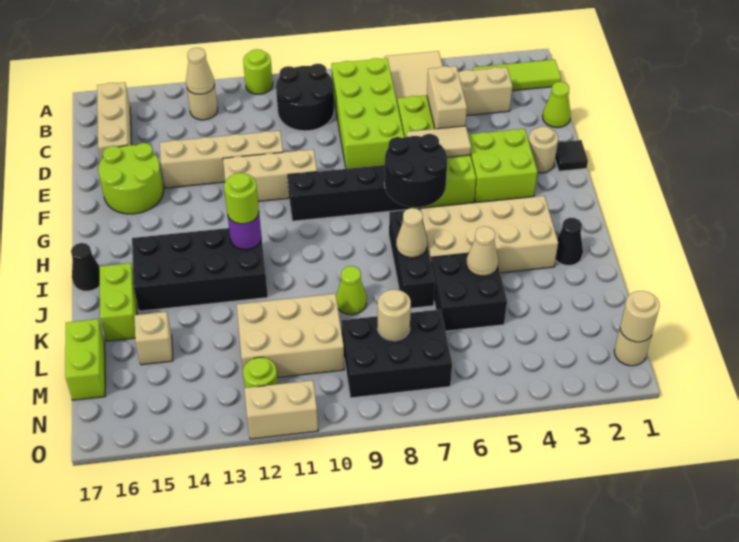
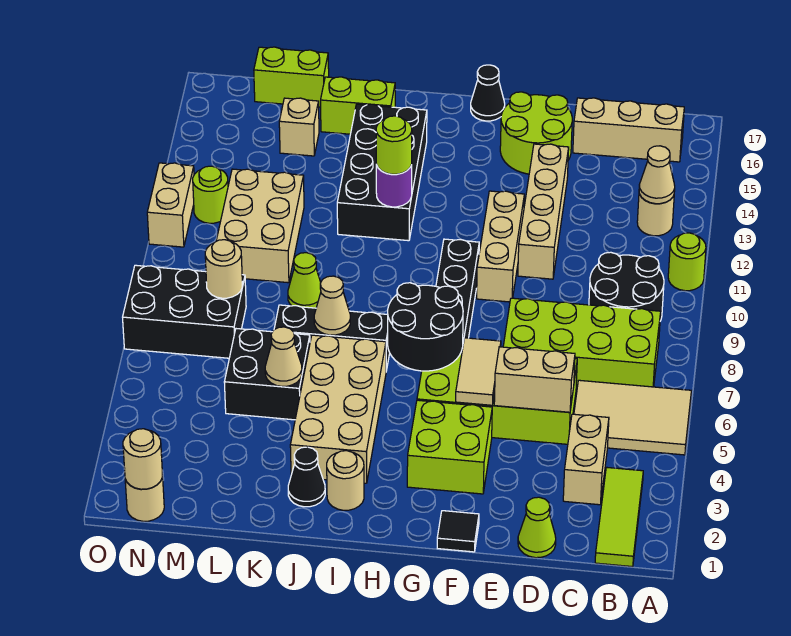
tan 1x1 round brick [529,126,558,173] -> tan 1x1 round brick moved to [327,451,364,510]
black 1x1 cone [71,243,100,291] -> black 1x1 cone moved to [471,65,505,121]
black 2x3 brick [341,309,452,398] -> black 2x3 brick turned to [123,265,246,358]

